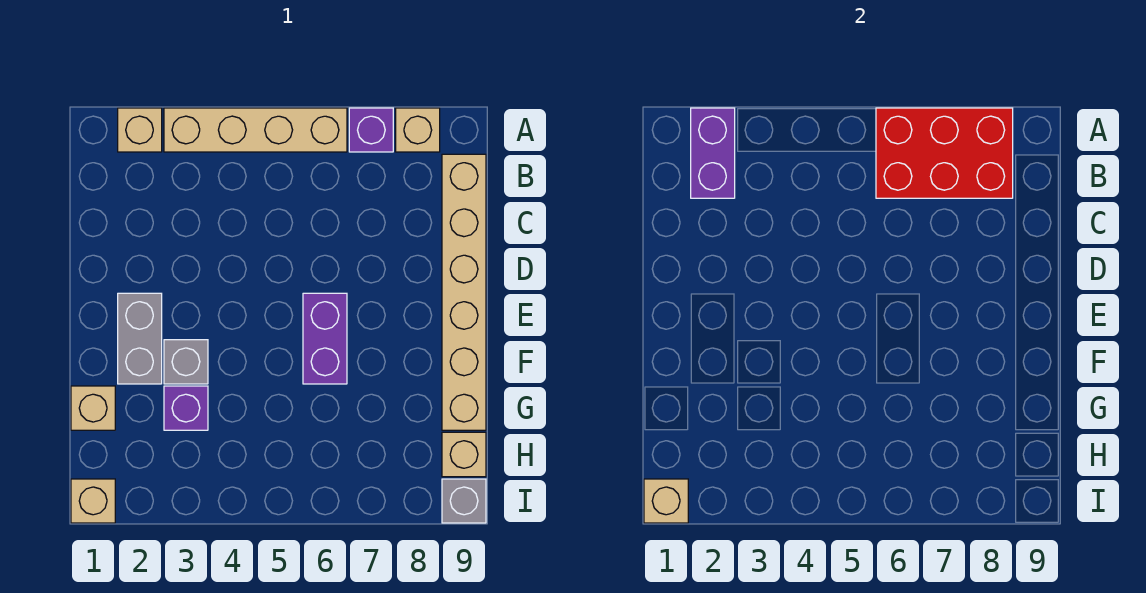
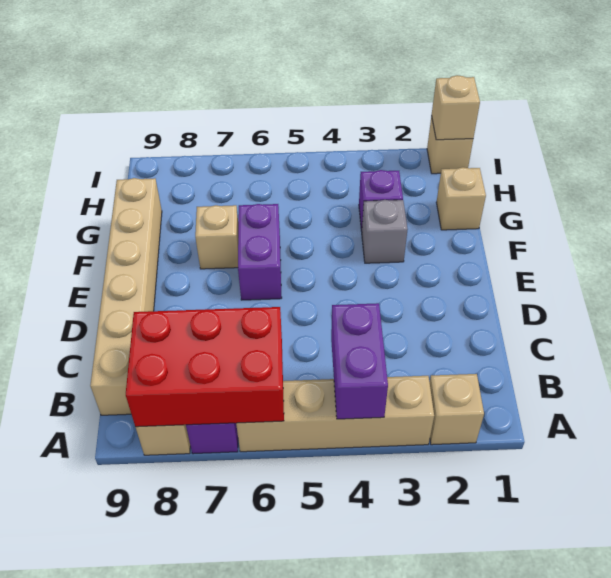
purple 1x2 brick [691,108,735,198] -> purple 1x2 brick moved to [331,303,388,419]
grey 1x2 brick [118,293,162,384] -> none
tan 1x1 brick [442,432,486,477] -> tan 1x1 brick moved to [195,205,238,269]
grey 1x1 brick [442,479,486,523] -> none

